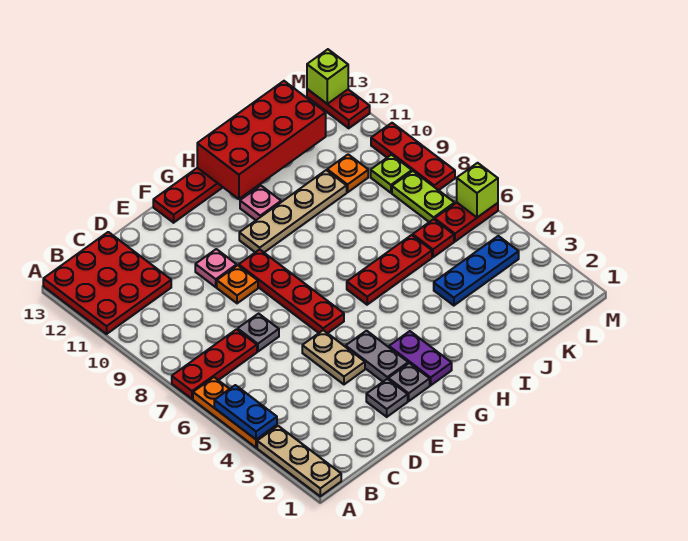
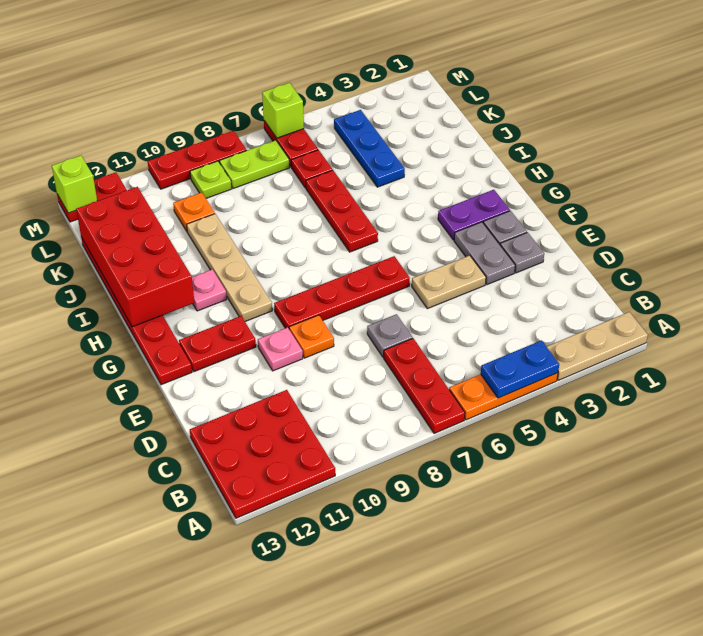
grey 1x2 plate [346,331,408,381] -> grey 1x2 plate turned to [454,222,515,285]
none -> red 1x2 plate [179,316,256,372]

